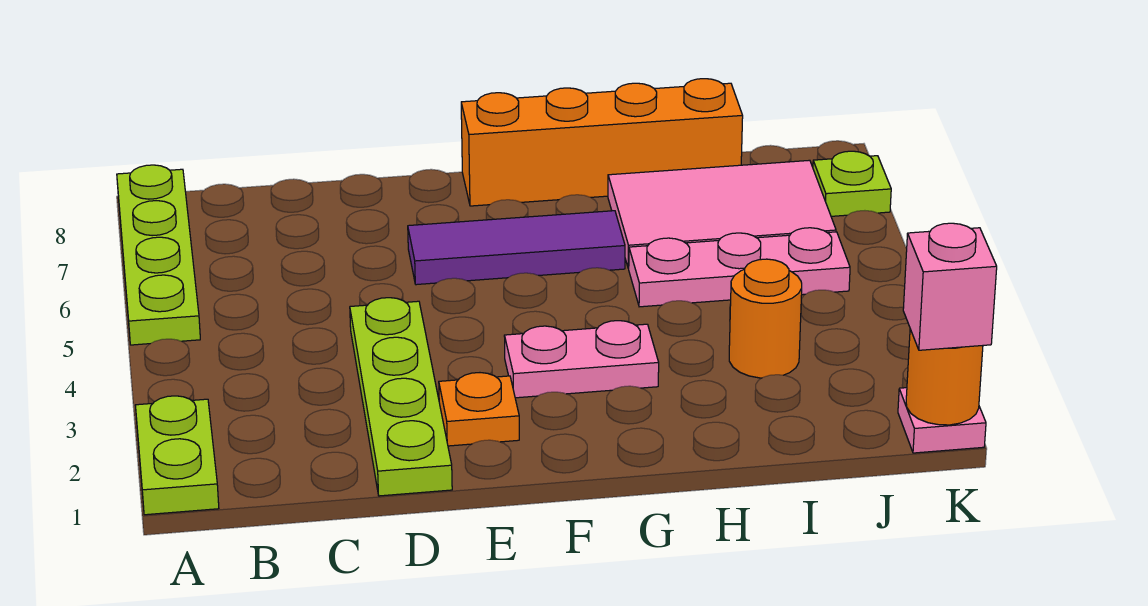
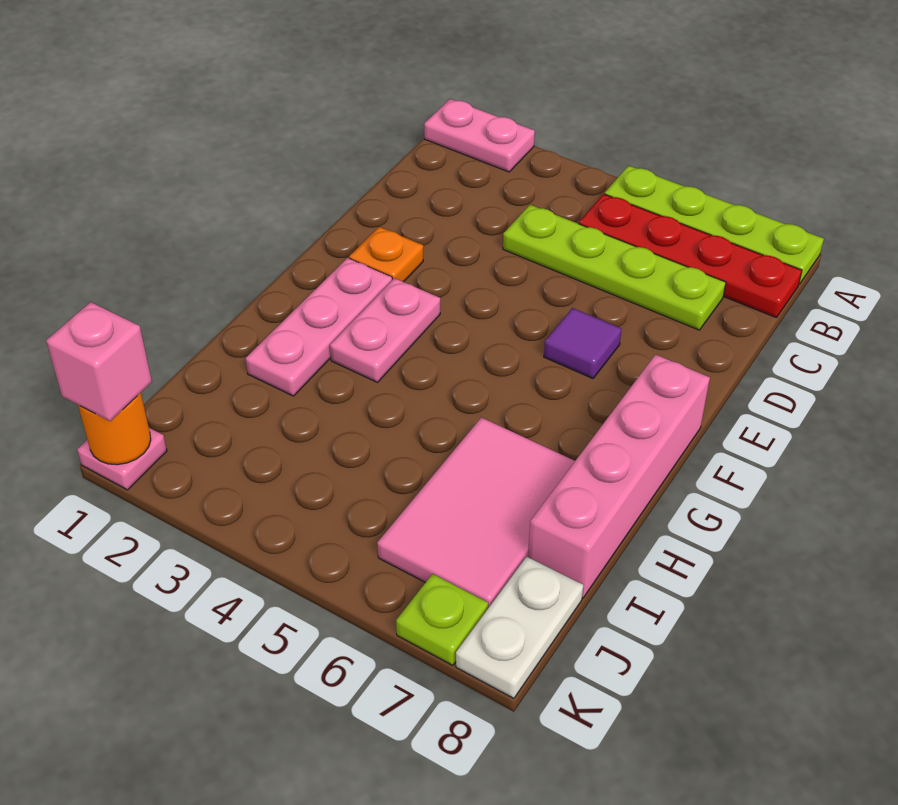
lime 1x2 plate [135,396,219,515] -> pink 1x2 plate [424,99,535,172]
none -> red 1x4 plate [579,194,802,318]
lime 1x4 plate [350,298,452,496] -> lime 1x4 plate moved to [503,205,726,330]
purple 1x3 tile [408,211,625,285] -> purple 1x1 tile [544,308,622,378]
orange 1x4 brick [461,79,743,206] -> pink 1x4 brick [528,354,710,598]
pink 1x3 plate [628,228,850,307] -> pink 1x3 plate moved to [246,258,392,396]
orange 1x1 round brick [729,259,802,378] -> none
none -> white 1x2 plate [456,557,583,698]

